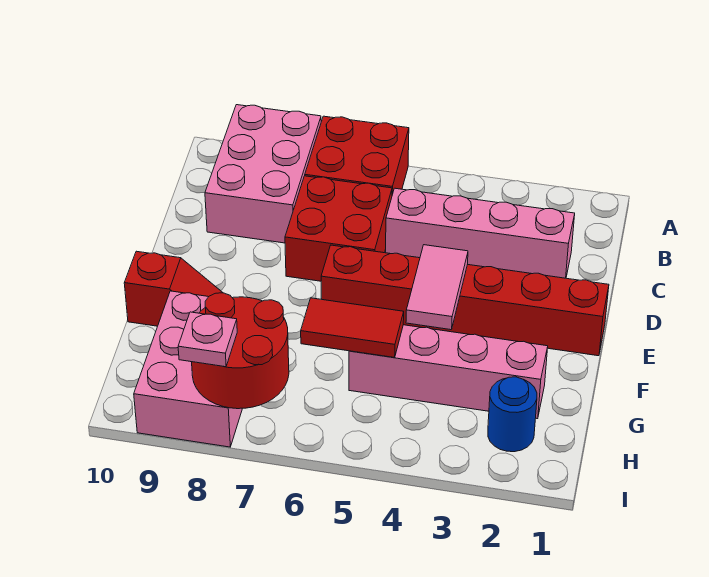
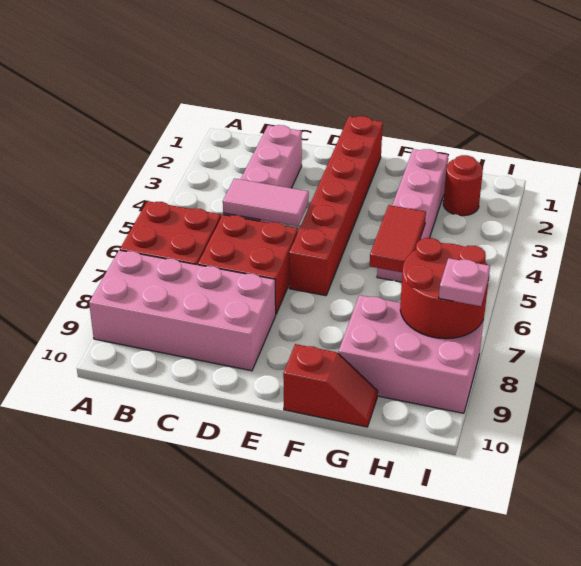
pink 2x3 brick [205,105,321,243] -> pink 2x4 brick [89,250,276,371]
pink 1x2 tile [406,245,468,330] -> pink 1x2 tile moved to [223,178,309,226]
red 1x2 slope [124,251,223,326] -> red 1x2 slope turned to [283,344,378,427]
blue 1x1 round brick [488,377,537,452] -> red 1x1 round brick [443,155,483,216]

